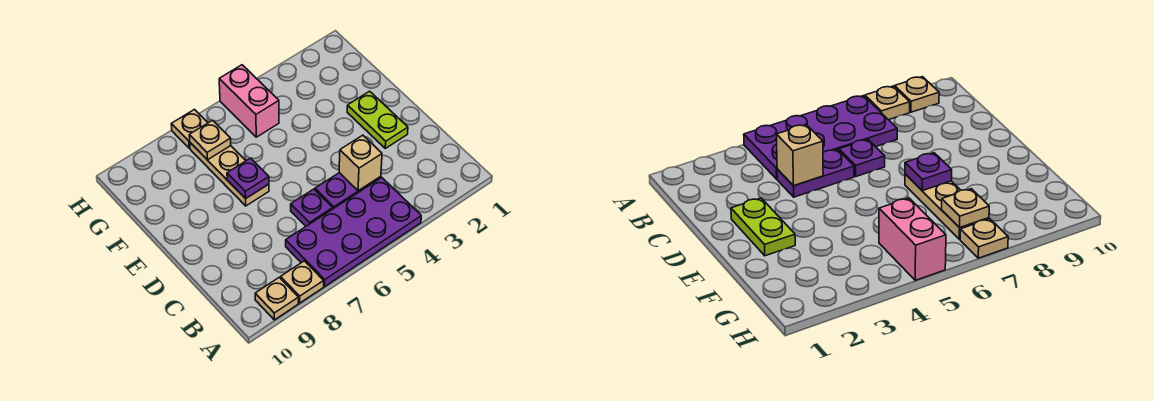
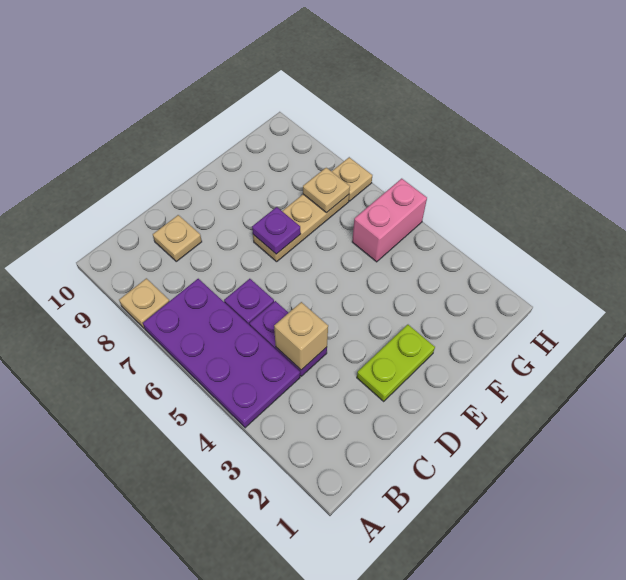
tan 1x1 plate [255,277,299,320] -> tan 1x1 plate moved to [153,215,202,261]

